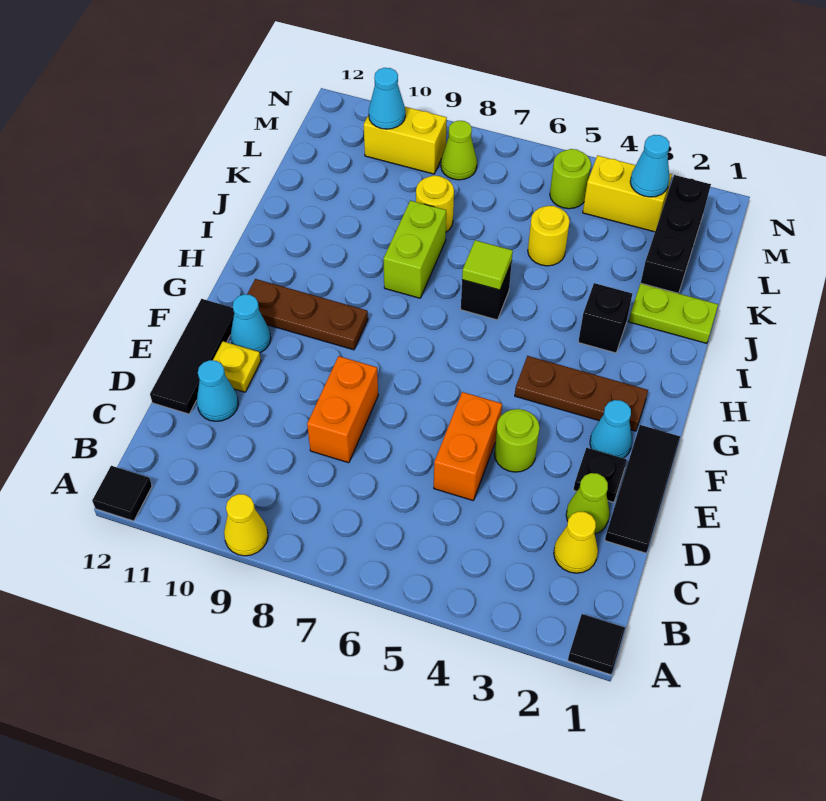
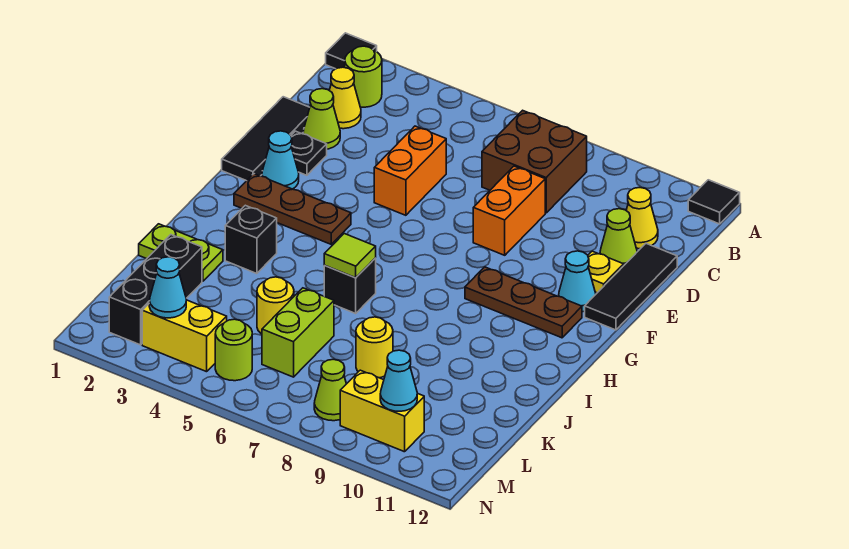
yellow 1x1 cone [224,494,268,556] -> yellow 1x1 cone moved to [626,188,658,249]
none -> brown 2x2 brick [482,110,587,213]
cyan 1x1 cone [197,360,238,421] -> lime 1x1 cone [600,209,637,266]
lime 1x1 round brick [494,409,540,472] -> lime 1x1 round brick moved to [345,46,382,107]
lime 1x2 brick [383,200,446,298] -> lime 1x2 brick moved to [262,288,334,377]

